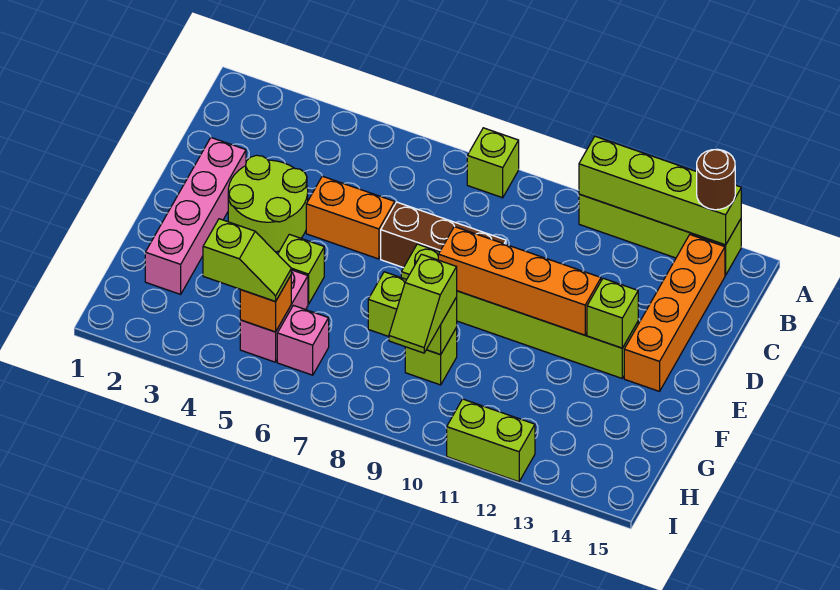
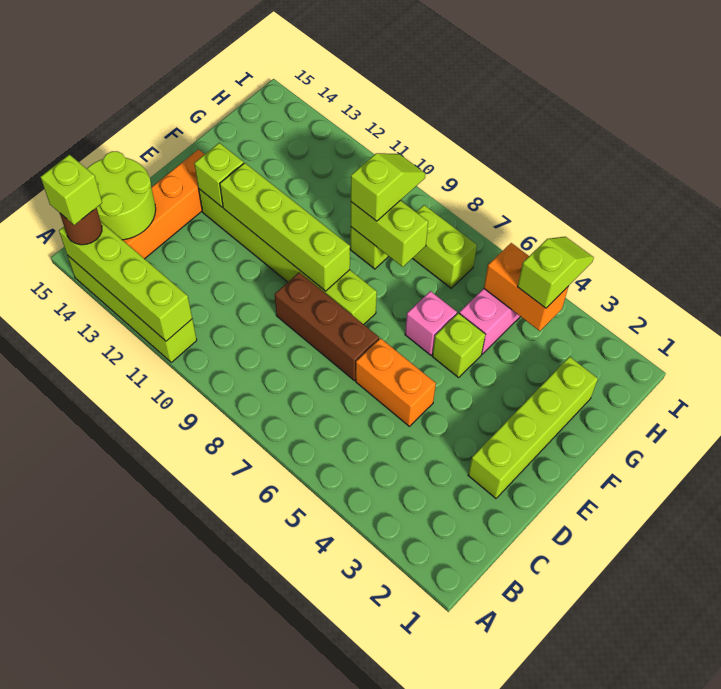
lime 1x1 brick [467,128,519,198] -> lime 1x1 brick moved to [41,155,102,225]
pink 1x4 brick [145,138,246,294] -> lime 1x4 brick [468,356,598,498]
lime 2x2 round brick [228,155,308,252] -> lime 2x2 round brick moved to [87,151,156,240]
orange 1x4 brick [438,227,601,335] -> lime 1x4 brick [220,163,350,291]
lime 1x2 slope [203,219,291,302] -> lime 1x2 slope turned to [518,237,594,308]
orange 1x1 brick [240,276,291,332] -> orange 1x2 brick [484,243,569,331]
pink 1x1 brick [277,305,329,375] -> pink 1x1 brick moved to [405,291,457,355]
lime 1x2 brick [447,399,535,482] -> lime 1x2 brick moved to [412,205,477,288]

